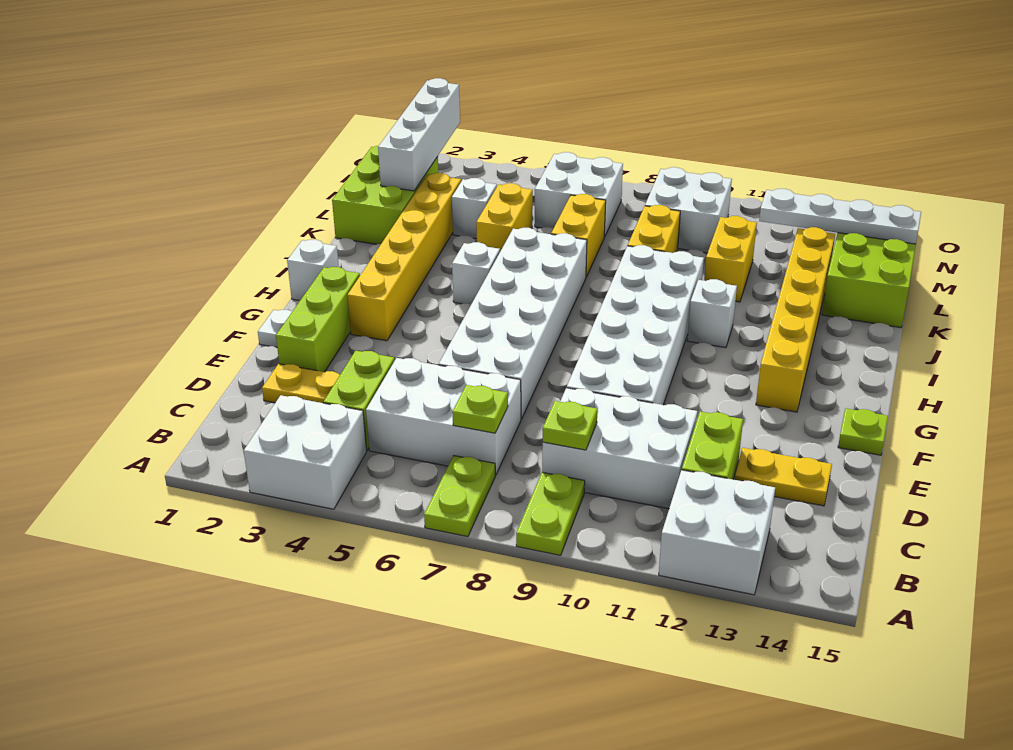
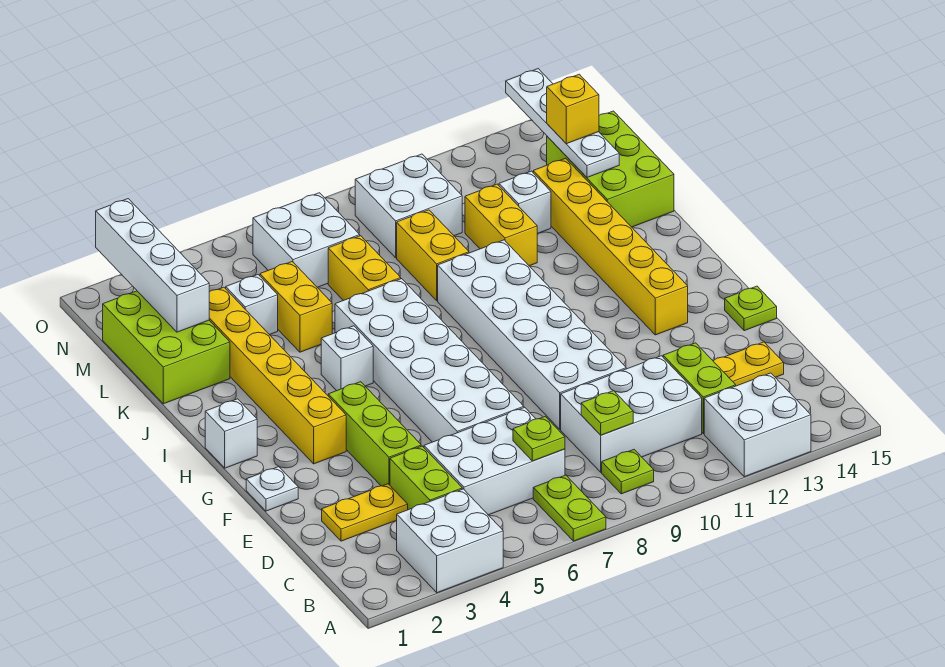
lime 1x2 plate [516,472,585,555] -> lime 1x1 plate [602,450,654,494]
lime 1x3 brick [276,267,360,372] -> lime 1x3 brick moved to [328,382,421,486]
white 1x1 brick [687,279,737,348] -> white 1x1 brick moved to [499,171,551,234]
white 1x4 plate [759,189,921,244] -> white 1x4 plate turned to [506,69,619,177]
none -> yellow 1x1 brick [547,74,599,144]

